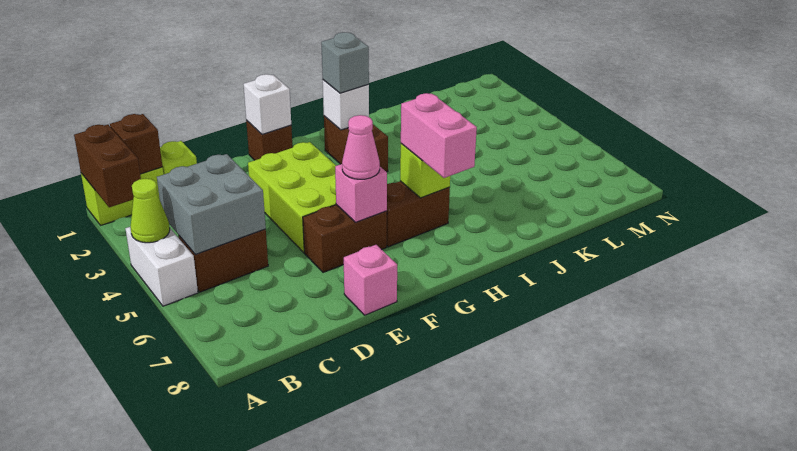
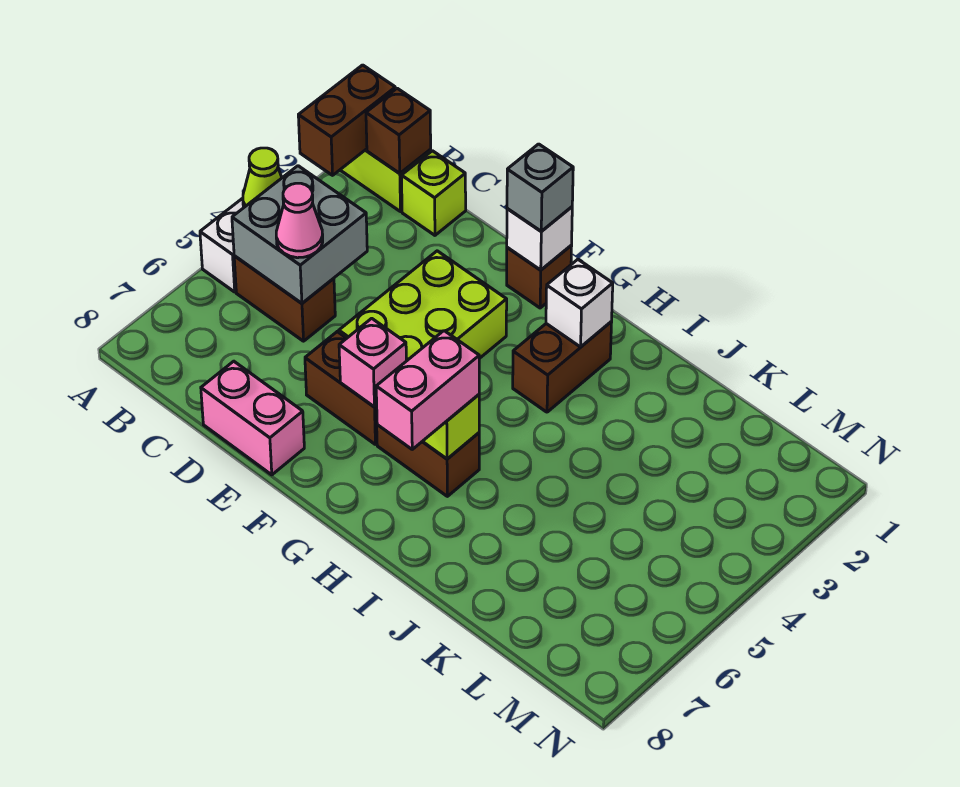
pink 1x1 brick [344,245,397,315] -> pink 1x2 brick [201,361,304,475]
pink 1x1 cone [342,115,380,179] -> pink 1x1 cone moved to [276,183,323,258]
grey 1x1 brick [321,32,369,93] -> grey 1x1 brick moved to [507,144,573,231]

